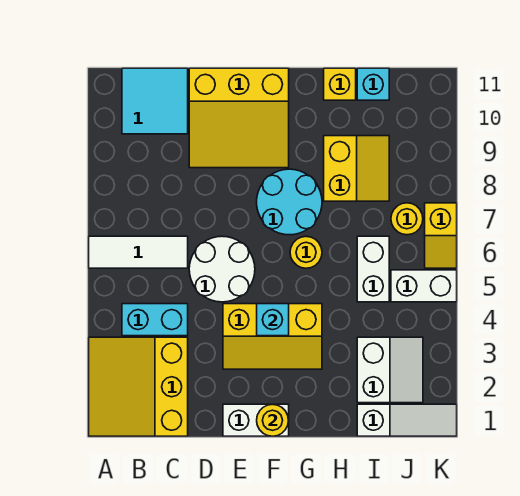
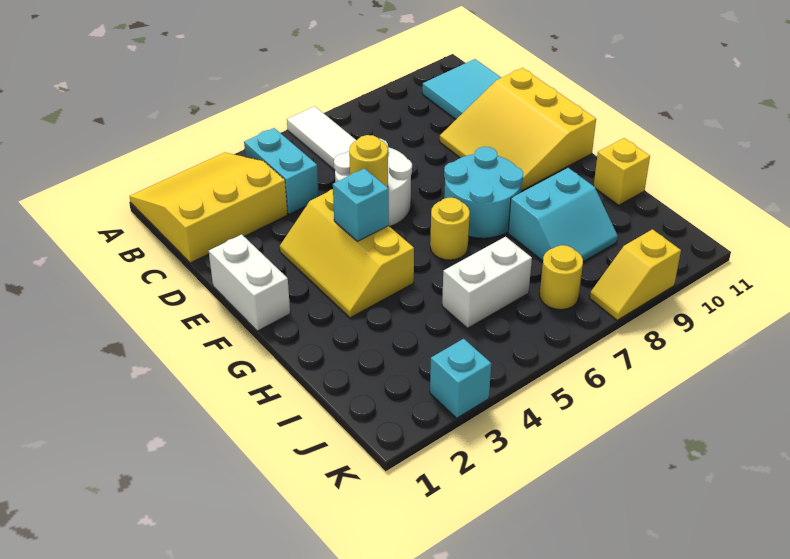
yellow 1x1 round brick [257,404,289,436] -> yellow 1x1 round brick moved to [349,135,388,187]
yellow 2x2 slope [324,136,389,201] -> cyan 2x2 slope [508,168,618,262]
white 1x3 slope [357,404,457,436] -> none
white 2x2 slope [357,337,423,403] -> none
cyan 1x1 brick [357,68,389,100] -> cyan 1x1 brick moved to [430,339,491,418]
white 1x2 brick [391,270,457,302] -> none
yellow 1x2 slope [425,203,457,268] -> yellow 1x2 slope moved to [590,229,681,320]

